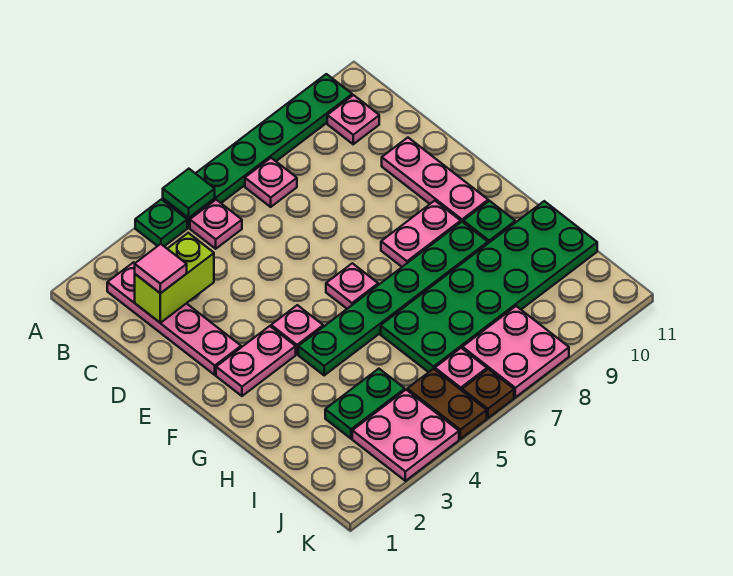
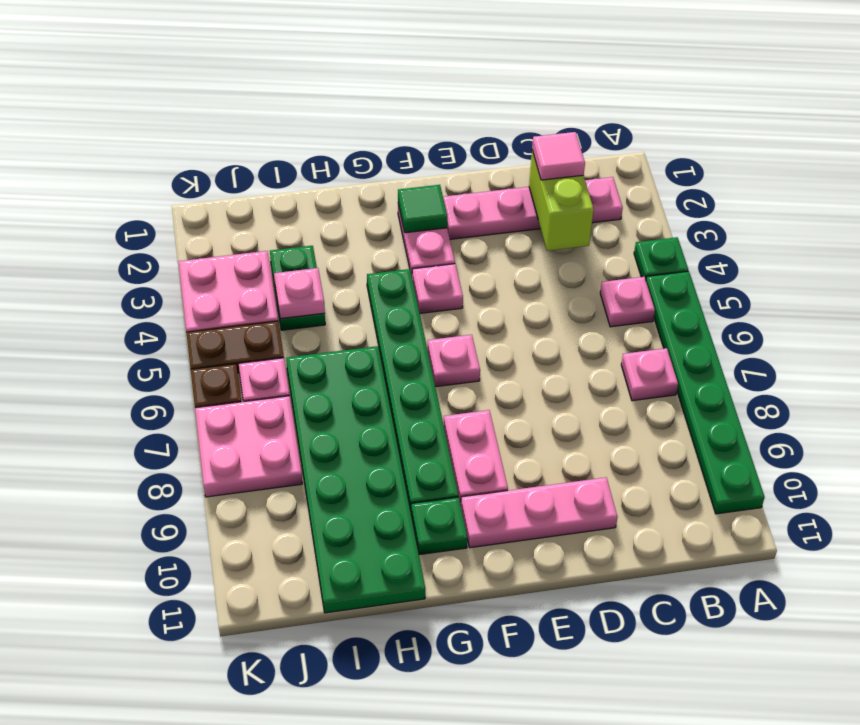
green 1x1 tile [163,169,215,218] -> green 1x1 tile moved to [398,185,447,233]
pink 1x1 plate [327,95,379,144] -> pink 1x1 plate moved to [274,268,325,319]

